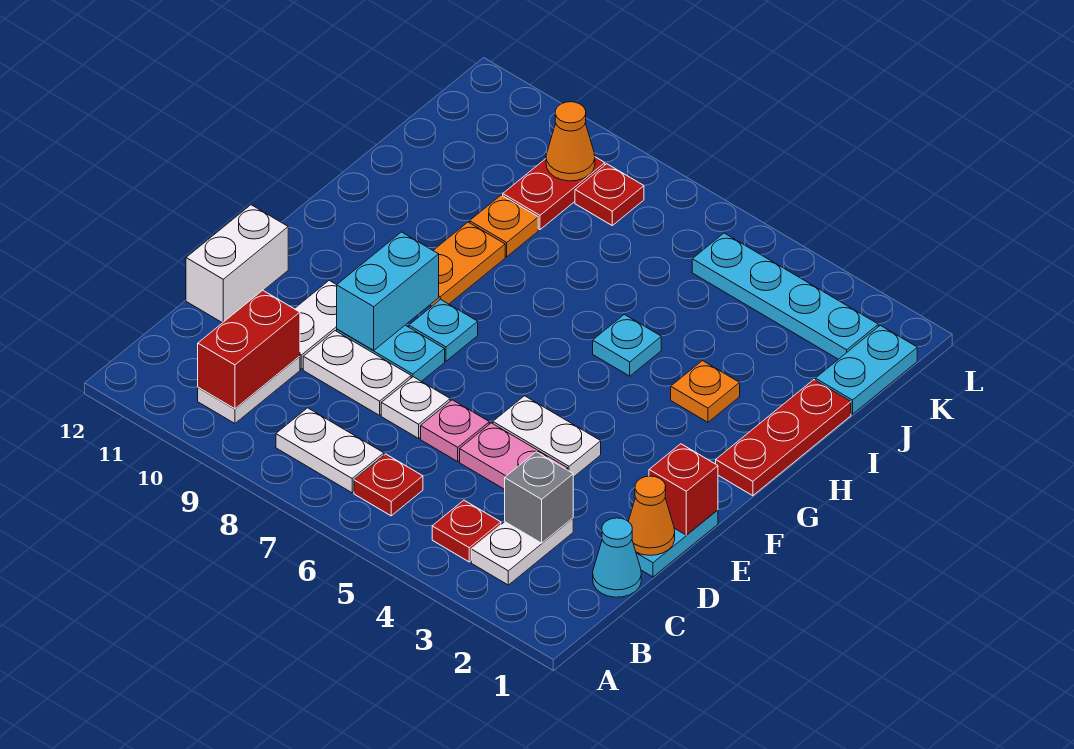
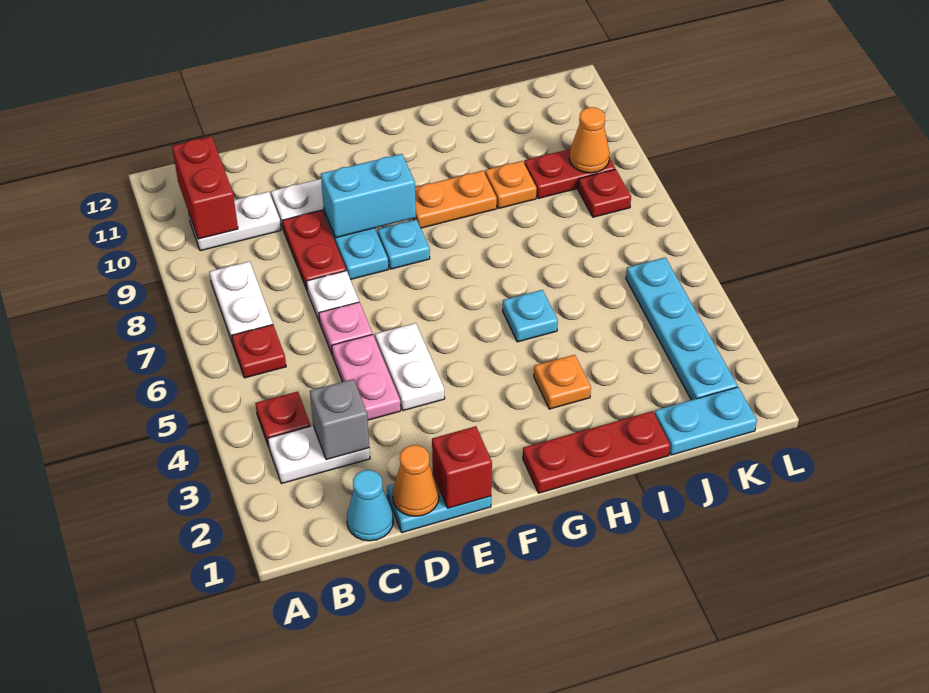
red 1x2 brick [198,290,300,409] -> red 1x2 brick turned to [172,136,238,239]
white 1x2 plate [303,331,411,415] -> red 1x2 plate [282,210,346,290]
white 1x2 brick [186,205,288,323] -> none

